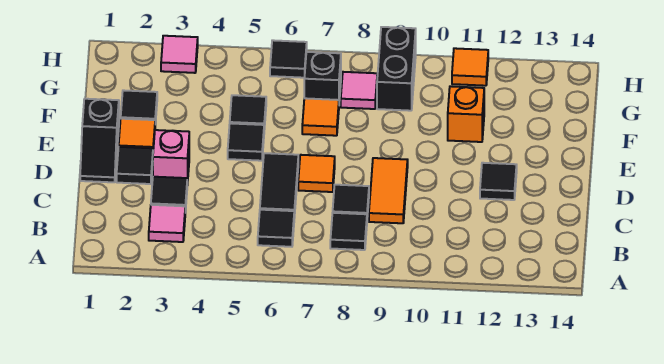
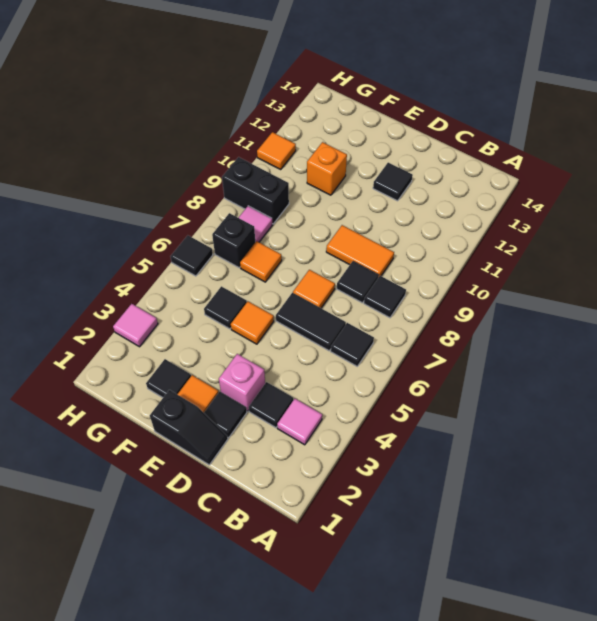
black 1x1 tile [228,123,264,161] -> orange 1x1 tile [231,302,274,344]

